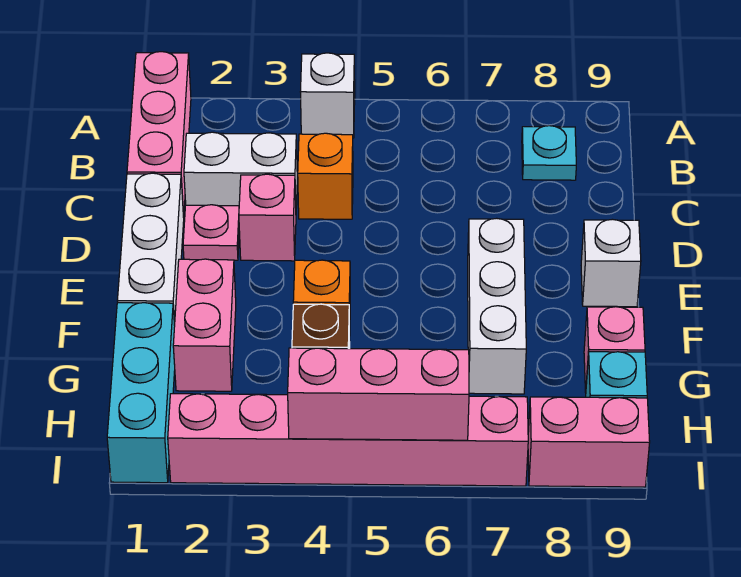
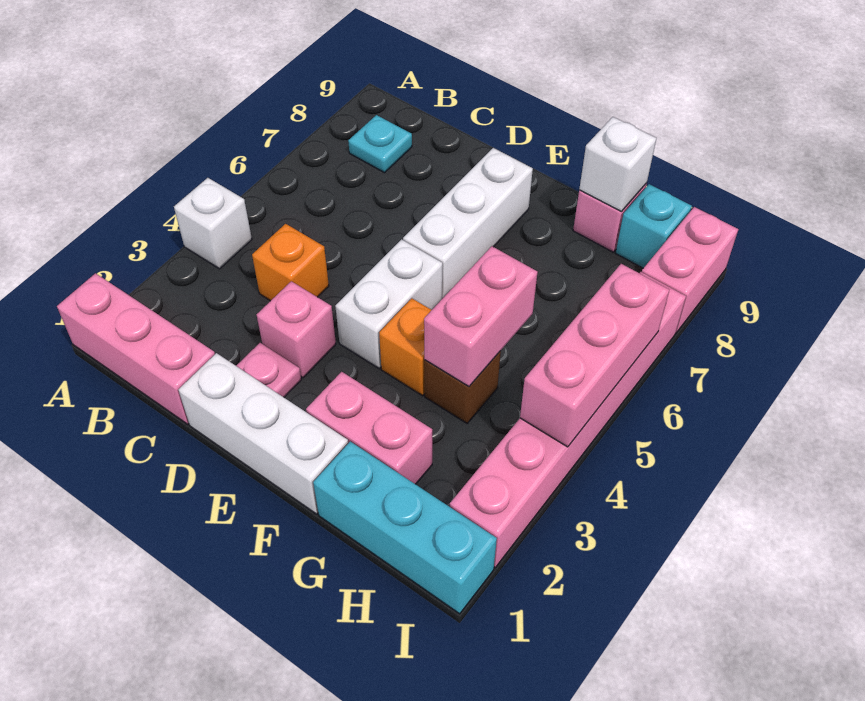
white 1x2 brick [184,132,297,206] -> white 1x2 brick moved to [335,239,442,369]
white 1x3 brick [468,218,526,394] -> white 1x3 brick turned to [403,148,533,299]
white 1x1 brick [581,219,641,307] -> white 1x1 brick moved to [579,117,656,212]
none -> pink 1x2 brick [424,246,538,386]

